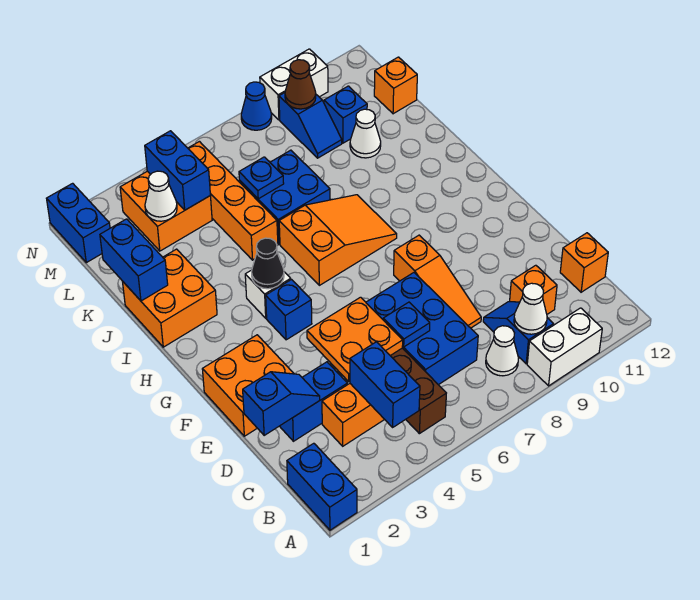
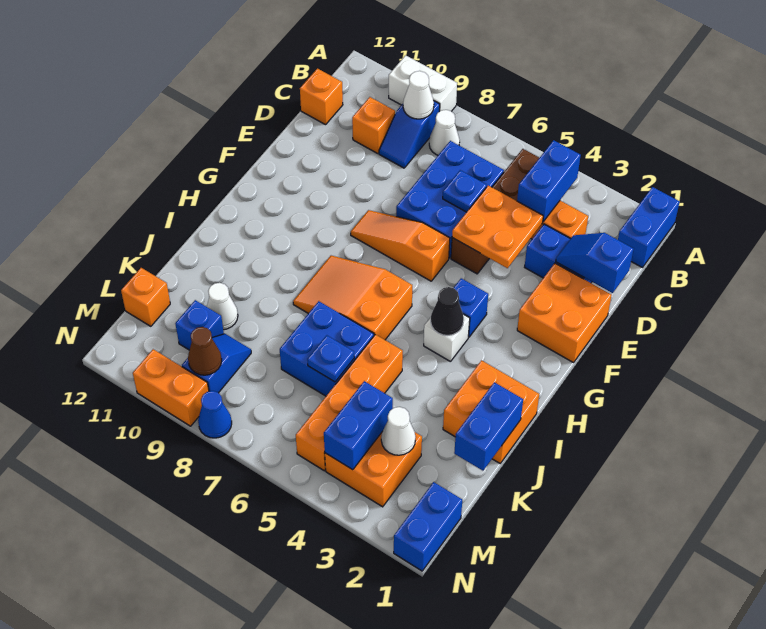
orange 1x3 slope [394,235,481,328] -> orange 1x3 slope turned to [351,210,450,281]
white 1x2 brick [260,49,328,120] -> orange 1x2 brick [133,349,209,426]

